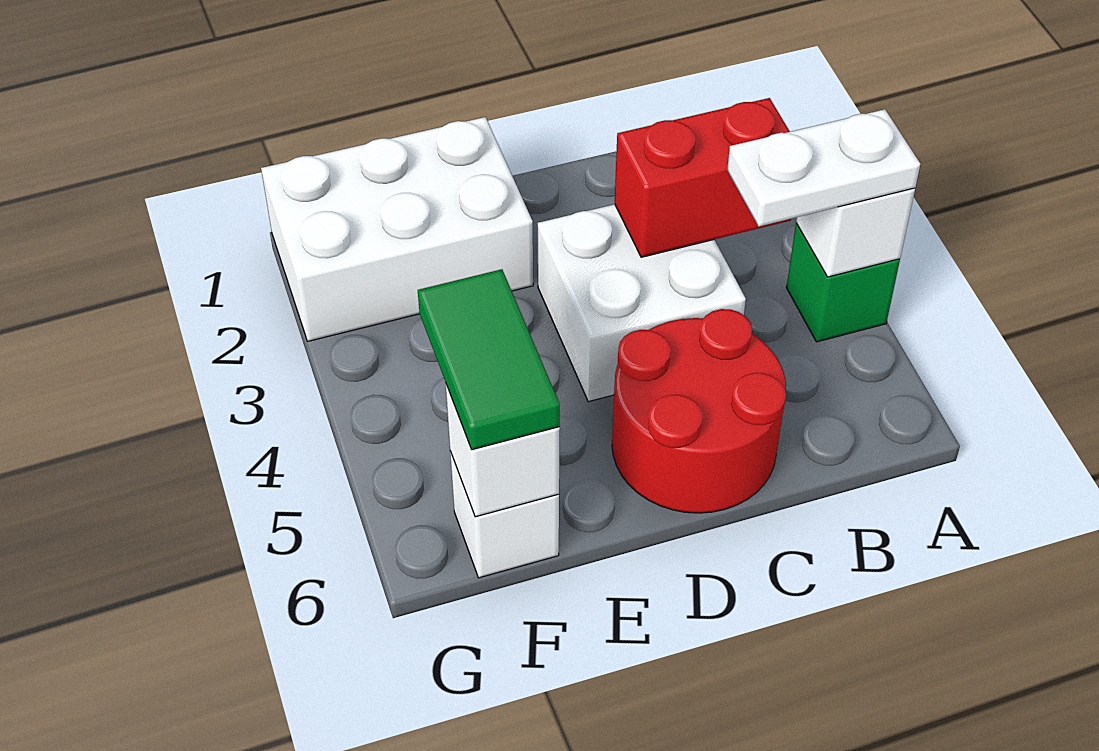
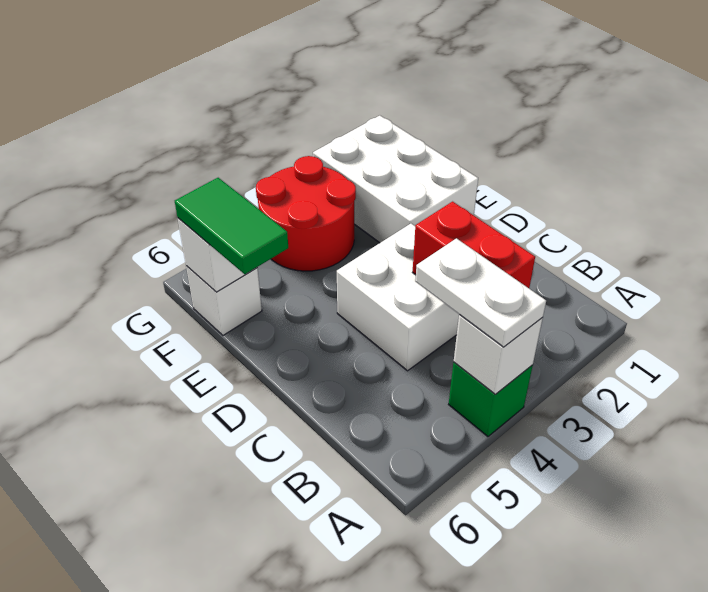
red 2x2 round brick [612,309,786,513] -> red 2x2 round brick moved to [256,156,356,271]
green 1x2 tile [418,269,560,450] -> green 1x2 tile turned to [175,178,288,274]

